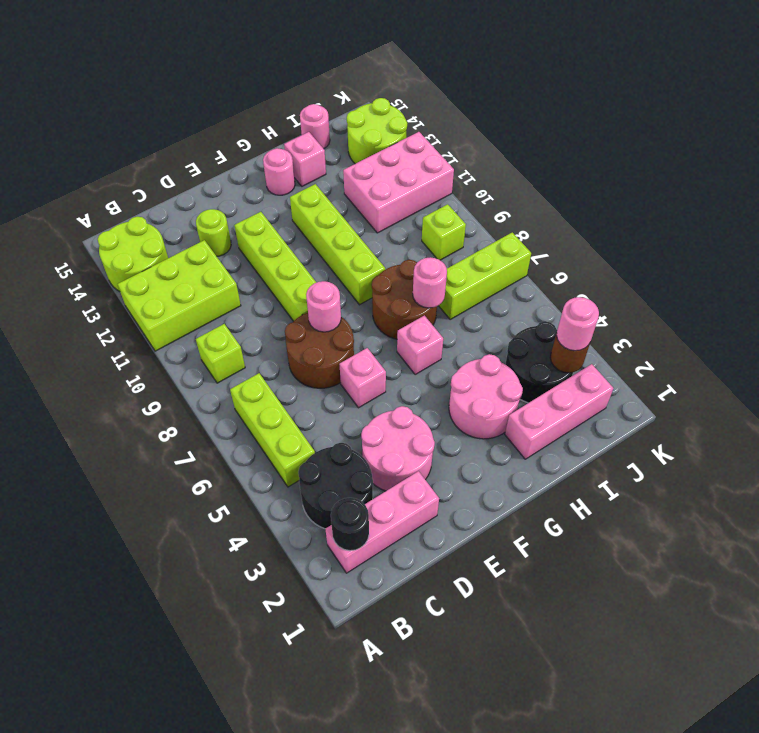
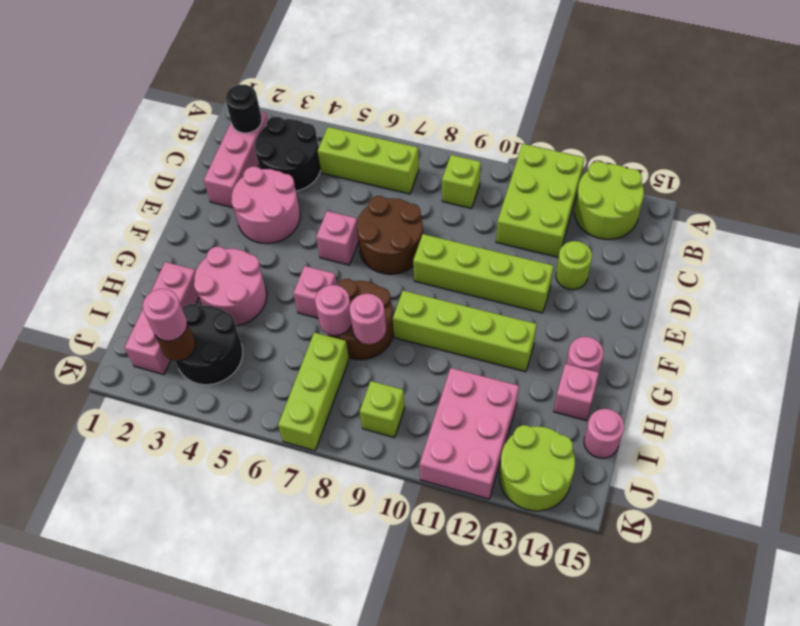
pink 1x1 round brick [306,281,341,332] -> pink 1x1 round brick moved to [349,294,386,344]

